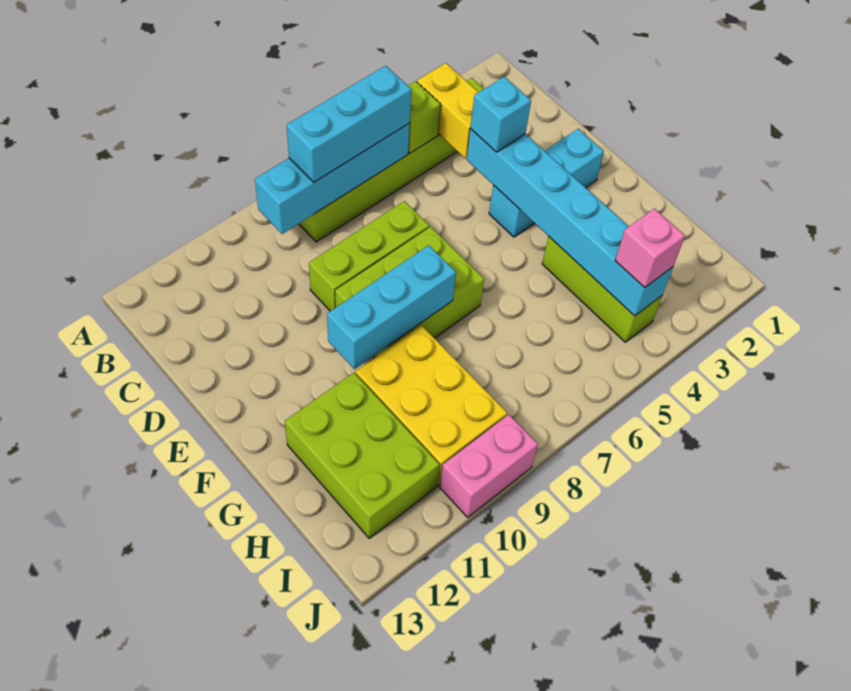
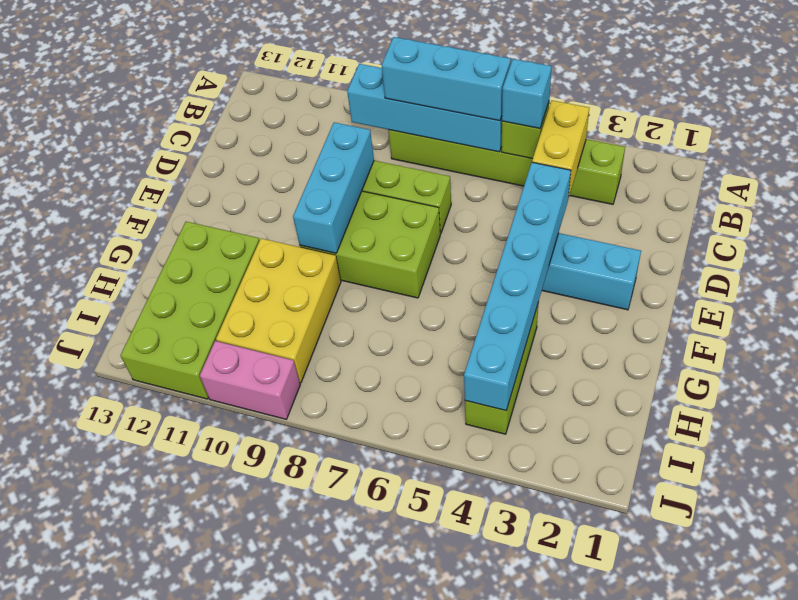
cyan 1x1 brick [470,77,531,152] -> cyan 1x1 brick moved to [502,59,552,128]
cyan 1x3 brick [327,245,456,369] -> cyan 1x3 brick turned to [293,122,374,253]
lime 2x3 brick [285,373,440,538] -> lime 2x4 brick [120,222,260,399]
pink 1x1 brick [615,209,685,288] -> none

